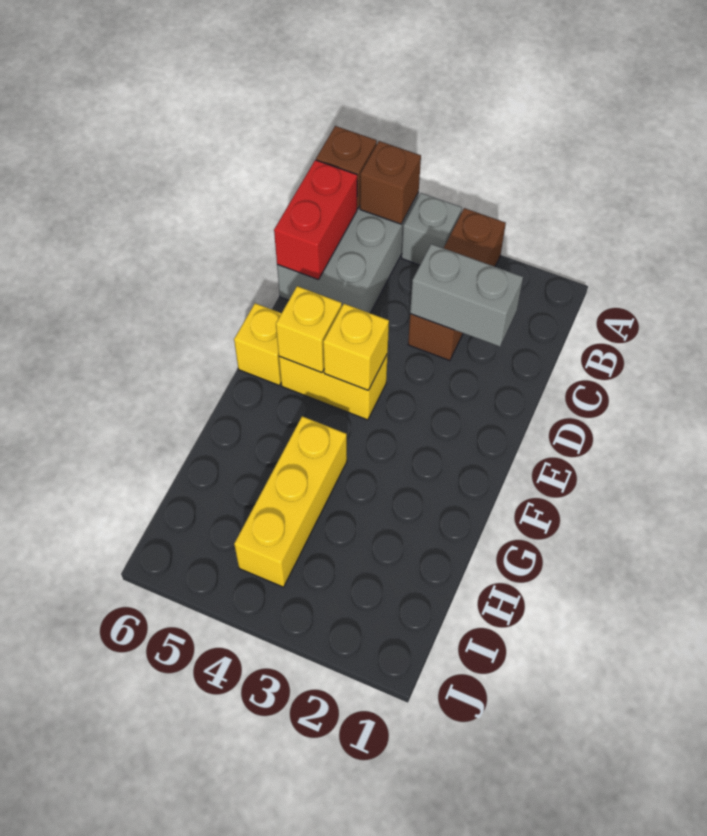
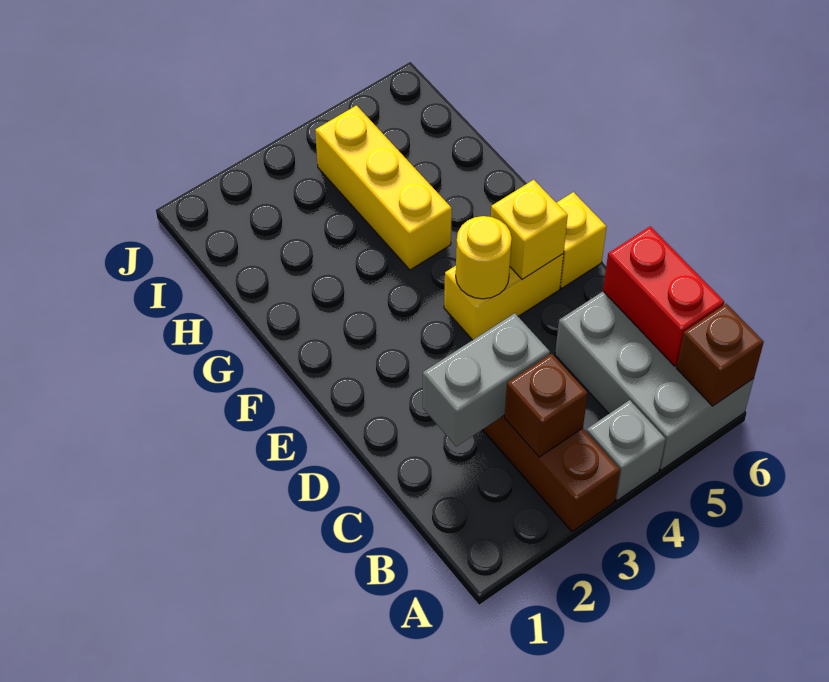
brown 1x1 brick [360,141,421,224] -> brown 1x1 brick moved to [505,354,588,457]
yellow 1x1 brick [323,304,389,390] -> yellow 1x1 round brick [456,216,512,299]

